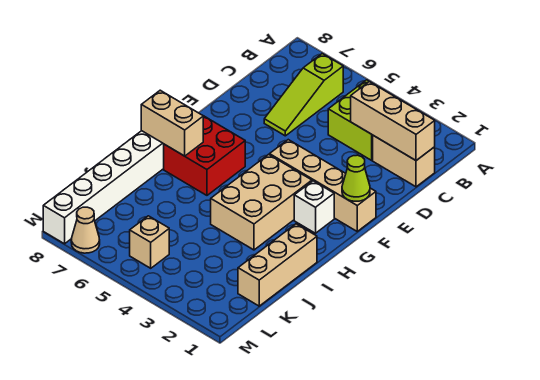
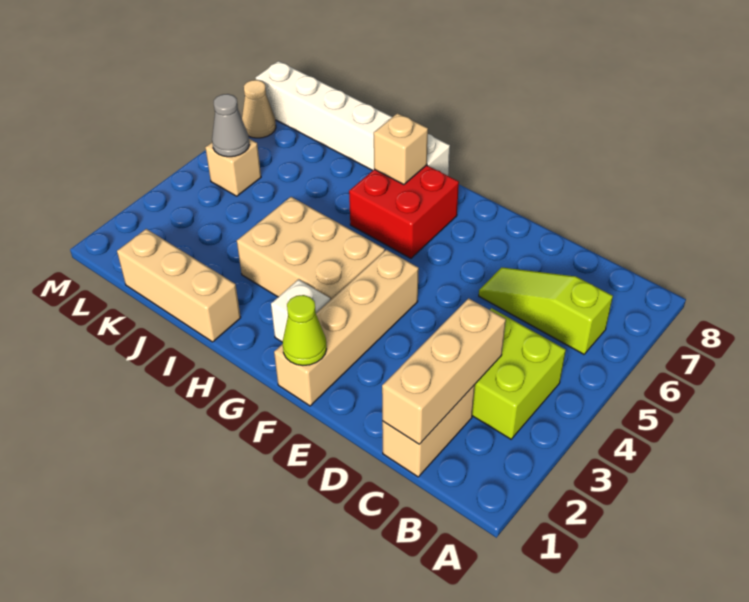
tan 1x2 brick [141,90,203,156] -> tan 1x1 brick [374,113,428,185]
none -> grey 1x1 cone [212,94,249,157]

